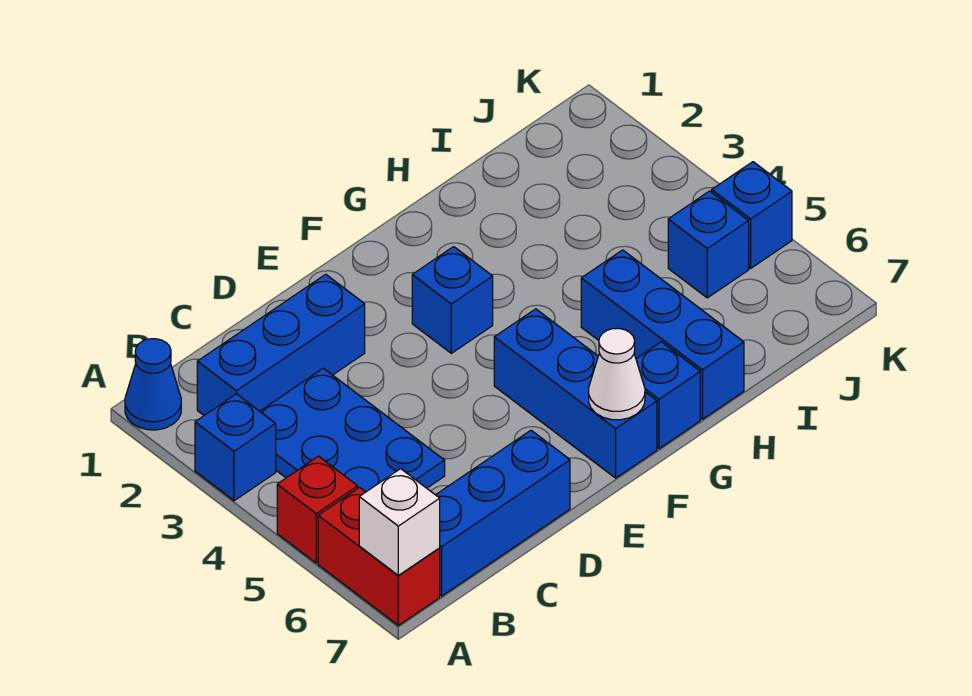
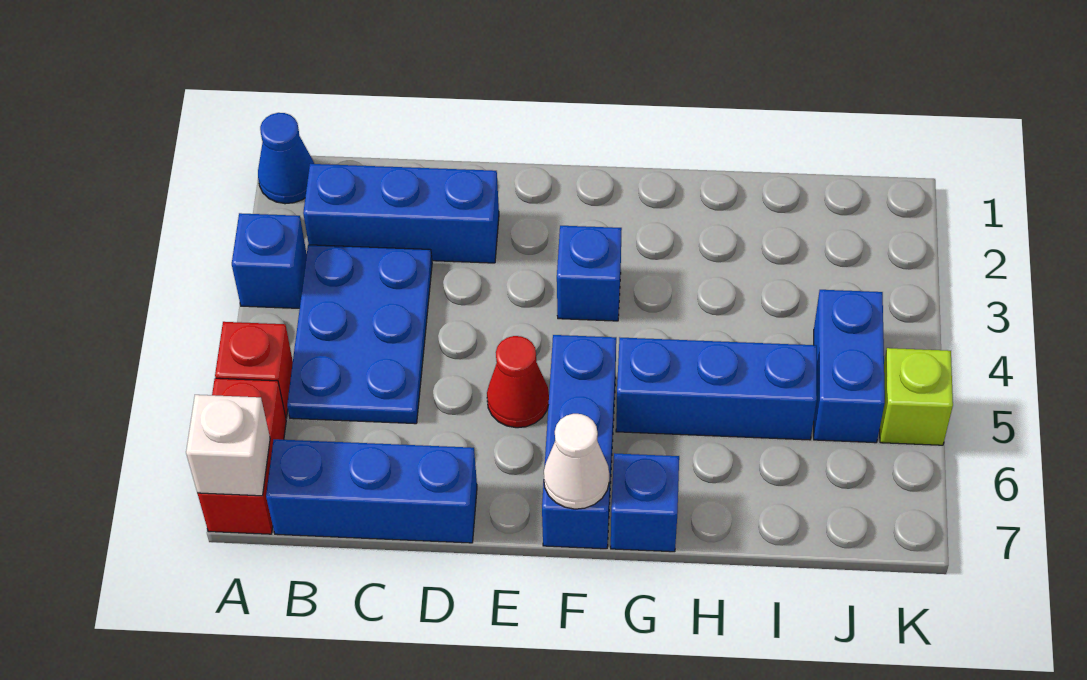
none -> red 1x1 cone [487,336,549,428]
blue 1x3 brick [581,250,744,419] -> blue 1x3 brick turned to [616,338,817,440]
blue 1x1 brick [668,191,749,298] -> blue 1x2 brick [814,290,885,443]
blue 1x1 brick [712,162,792,268] -> lime 1x1 brick [880,348,953,445]

